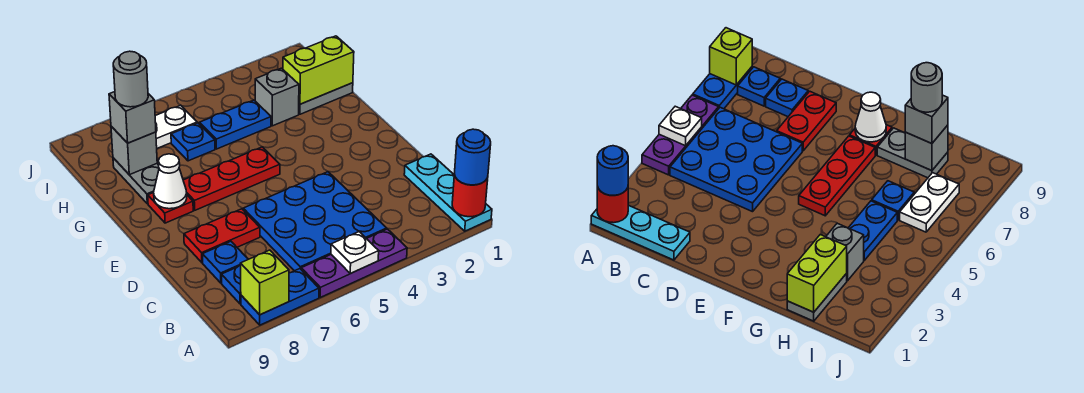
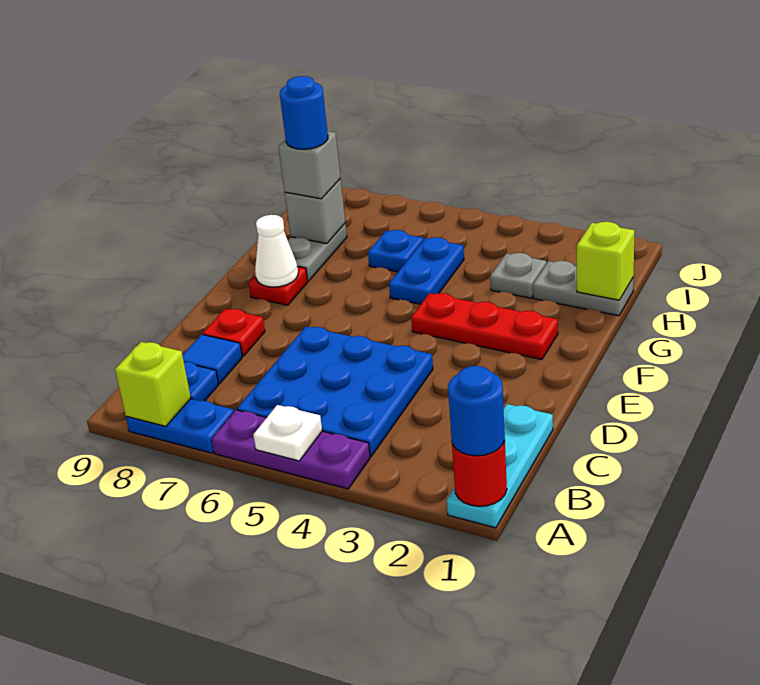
blue 1x1 plate [203,241,248,283] -> blue 1x1 tile [183,334,242,384]
red 1x2 plate [184,209,260,263] -> red 1x1 plate [203,309,265,356]
red 1x3 plate [183,147,280,210] -> red 1x3 plate moved to [411,293,558,360]
lime 1x2 brick [283,36,354,104] -> lime 1x1 brick [577,222,635,300]
grey 1x1 brick [255,68,299,126] -> grey 1x1 plate [490,253,547,298]
blue 1x2 plate [199,100,271,149] -> blue 1x2 plate turned to [389,237,464,304]
grey 1x1 round brick [113,51,148,107] -> blue 1x1 round brick [280,76,328,149]
white 1x2 plate [155,105,197,148] -> none

